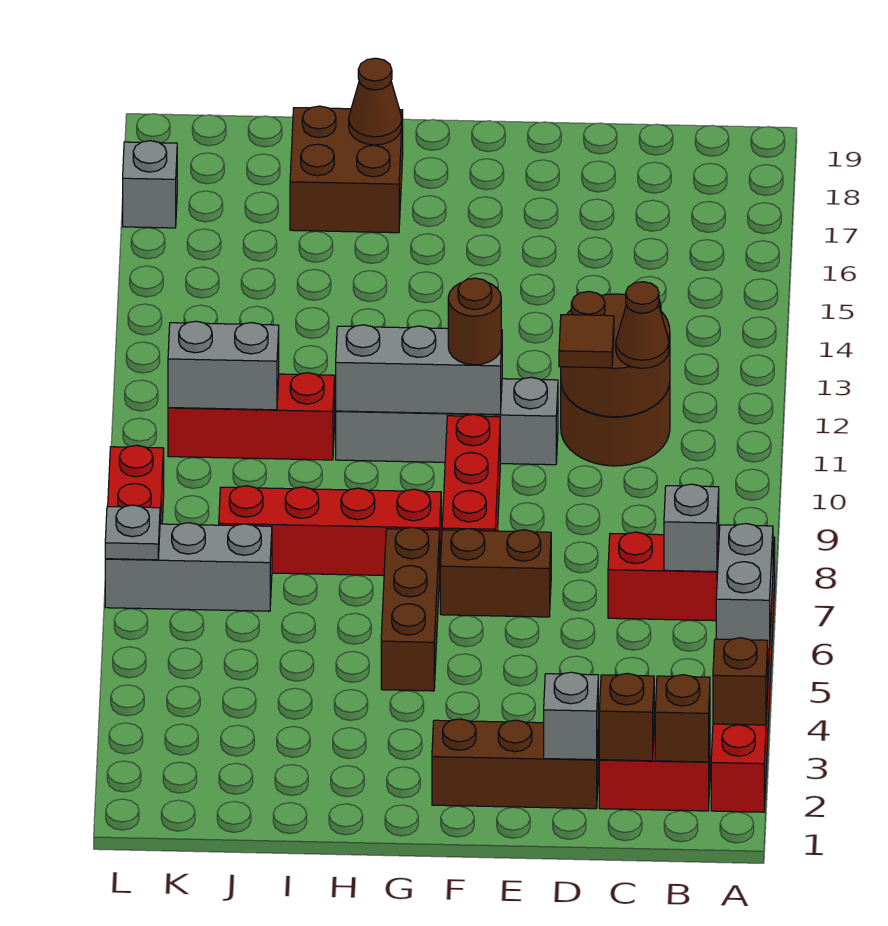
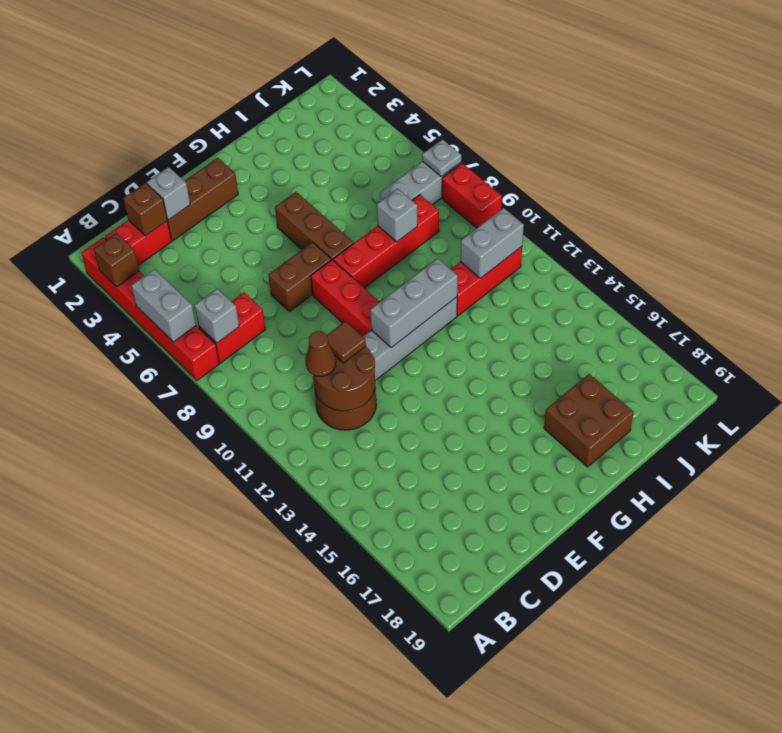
brown 1x1 brick [655,675,710,762] -> none
brown 1x1 round brick [448,278,501,365] -> none
brown 1x1 cone [349,58,402,145] -> none
grey 1x1 brick [123,141,177,228] -> grey 1x1 brick moved to [377,189,417,242]

